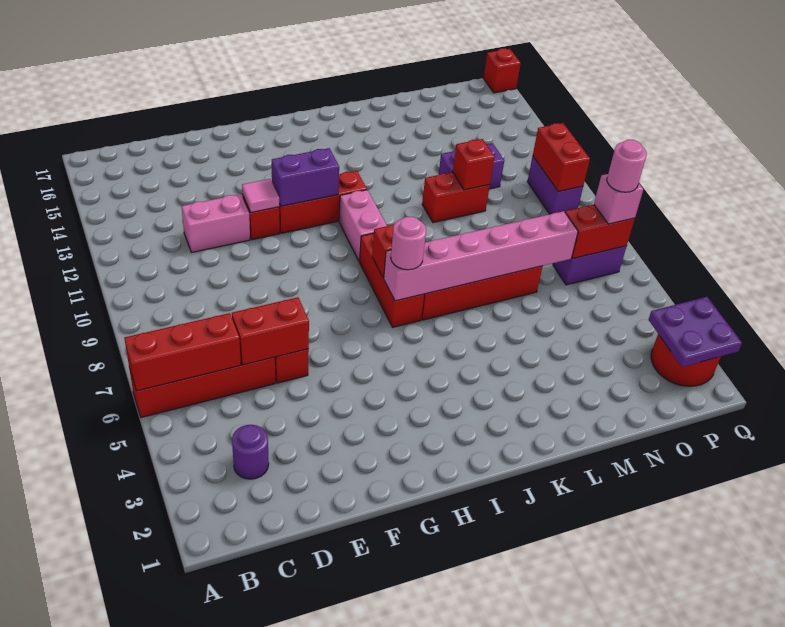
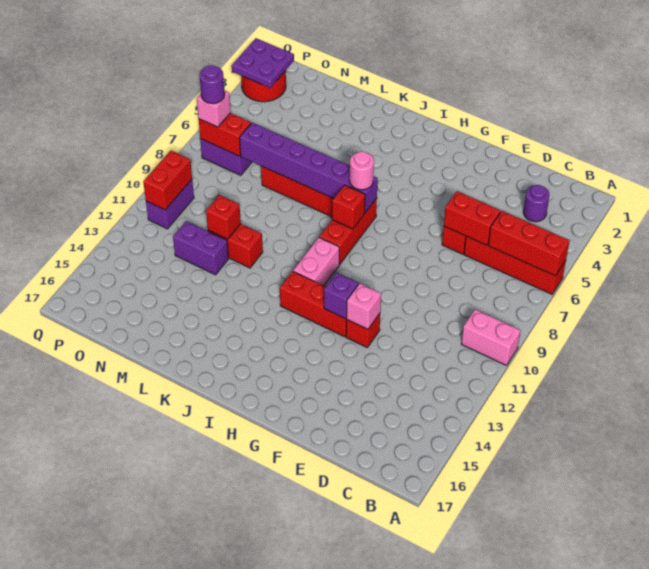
pink 1x2 brick [182,194,250,252] -> pink 1x2 brick moved to [462,309,520,365]
pink 1x1 tile [242,179,279,212] -> pink 1x1 brick [346,283,381,329]
purple 1x2 brick [272,148,339,206] -> purple 1x1 brick [324,273,358,318]
pink 1x6 brick [384,211,578,301] -> purple 1x6 brick [240,123,378,212]
pink 1x1 round brick [607,140,647,192] -> purple 1x1 round brick [200,65,225,104]
red 1x1 brick [483,48,521,93] -> none

